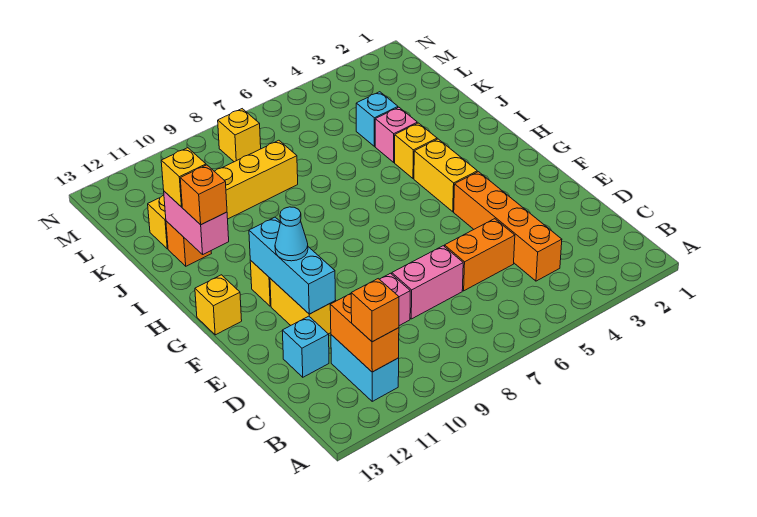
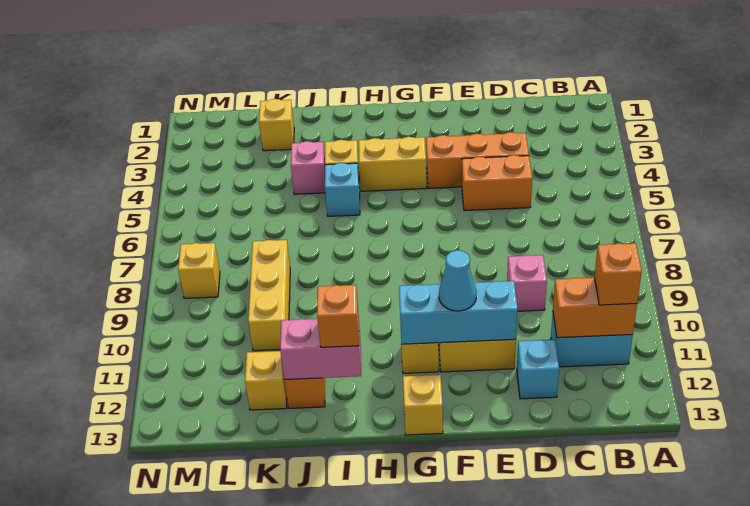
orange 1x4 brick [454,172,562,281] -> orange 1x3 brick [426,132,529,188]
orange 1x2 brick [445,219,515,291] -> orange 1x2 brick turned to [462,155,532,211]
pink 1x2 brick [392,246,463,319] -> none
yellow 1x1 brick [161,148,206,207] -> yellow 1x1 brick moved to [259,99,294,151]
cyan 1x1 brick [356,92,398,146] -> cyan 1x1 brick moved to [325,163,360,216]

